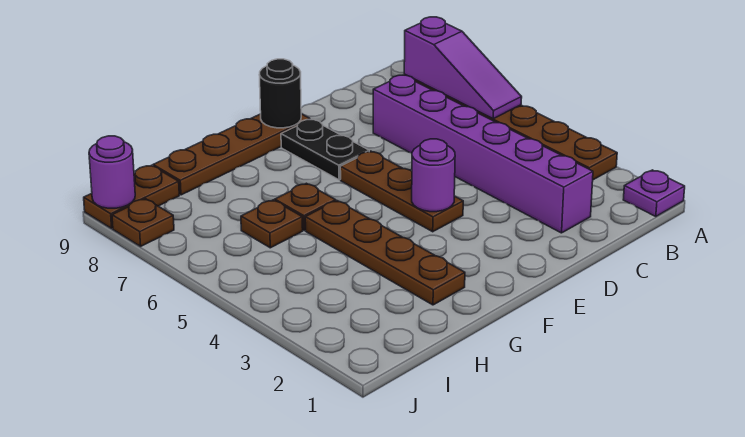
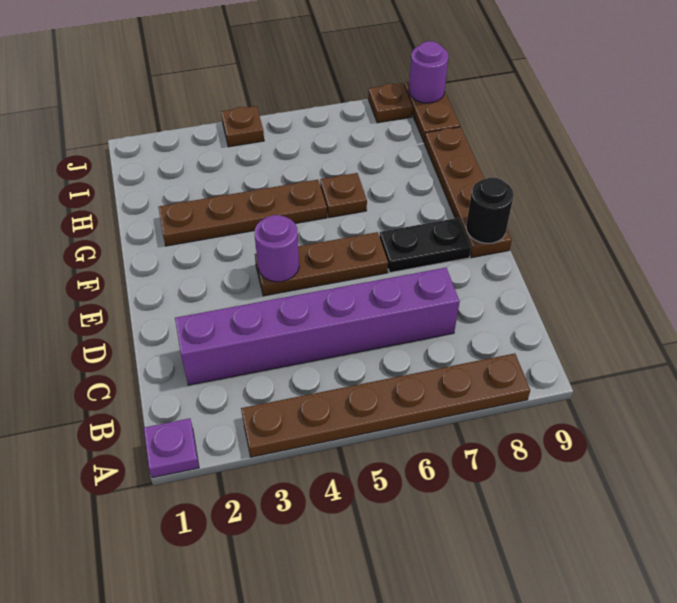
purple 1x3 slope [404,17,522,119] -> none
brown 1x1 plate [241,200,303,248] -> brown 1x1 plate moved to [221,106,264,147]

